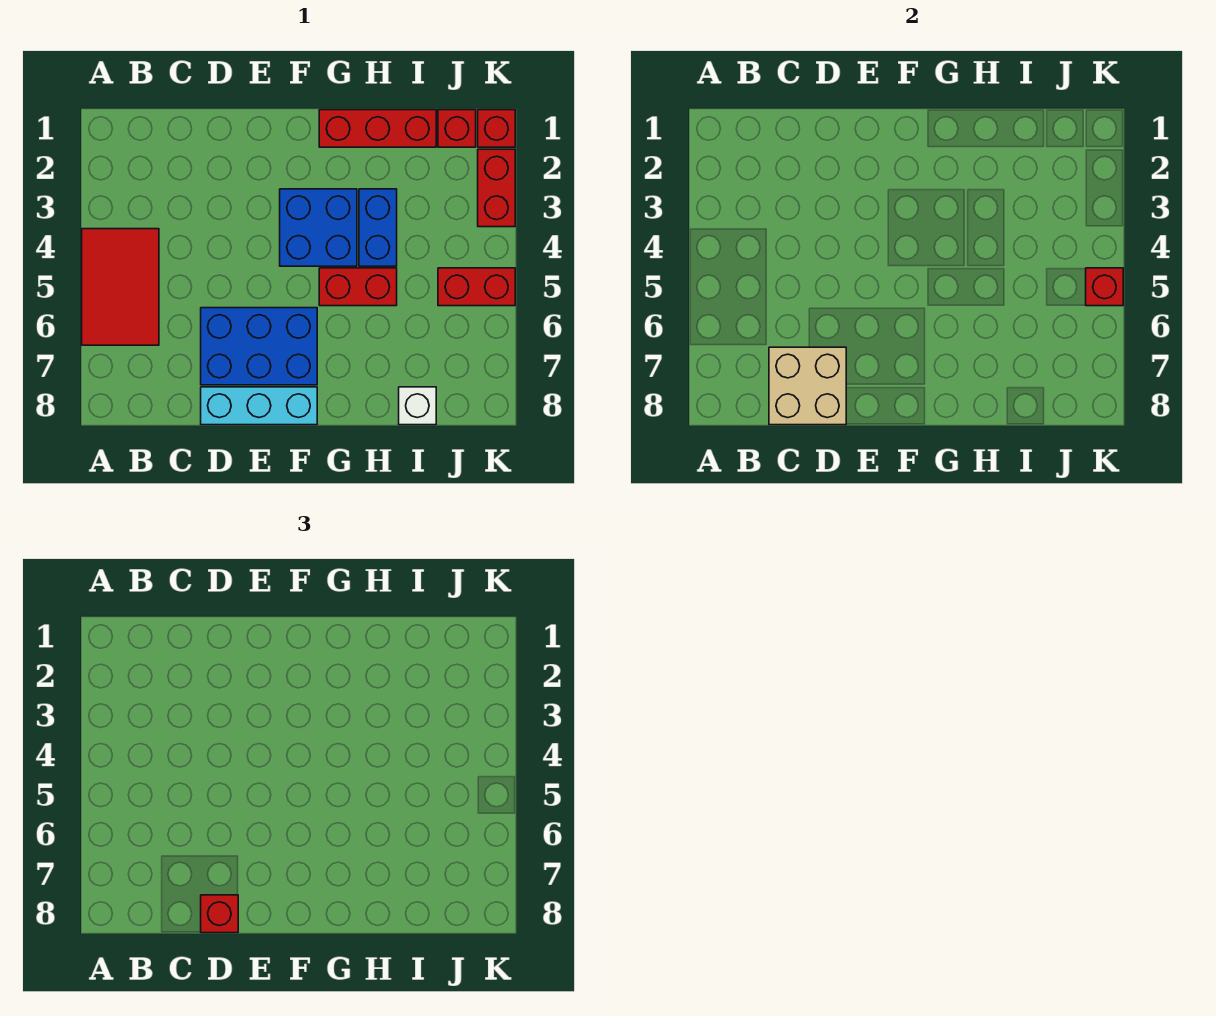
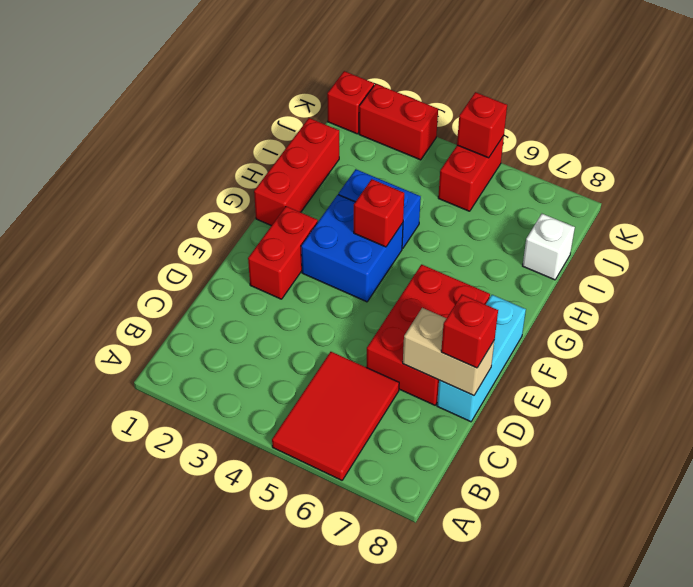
red 2x3 tile [82,229,159,345] -> red 2x3 tile turned to [272,352,399,480]
tan 2x2 brick [769,347,846,425] -> tan 1x2 brick [403,308,495,396]
blue 2x3 brick [201,308,317,385] -> red 2x3 brick [366,264,490,405]
red 1x2 brick [319,268,397,306] -> red 1x2 brick moved to [248,206,318,299]
red 1x1 brick [438,110,476,147] -> red 1x1 brick moved to [354,179,404,247]

